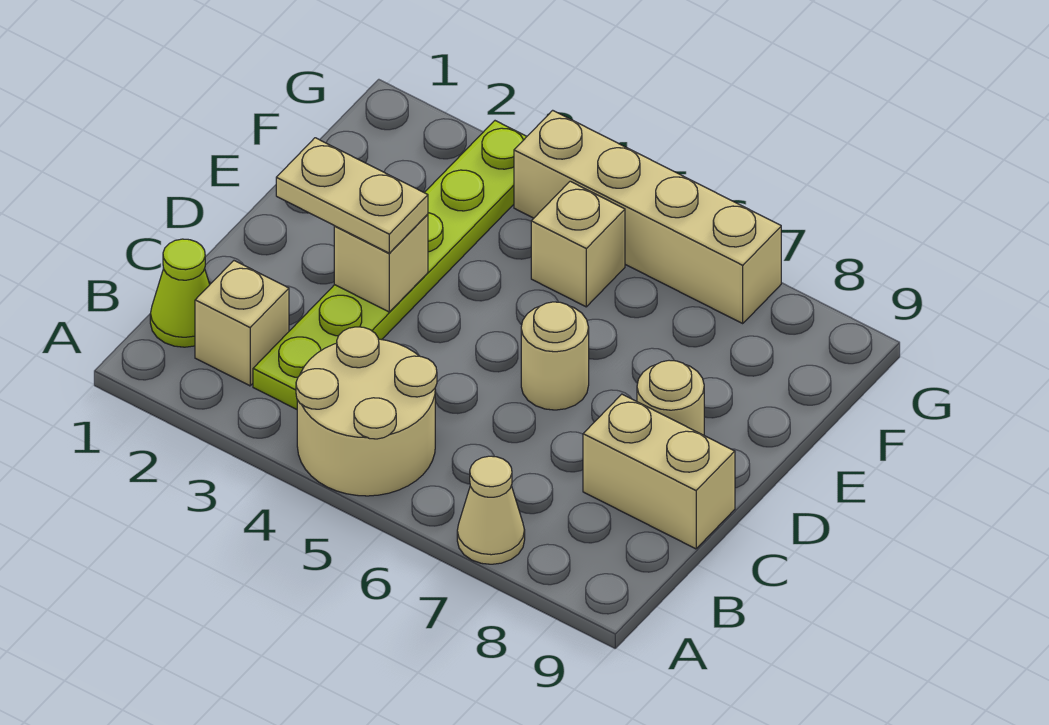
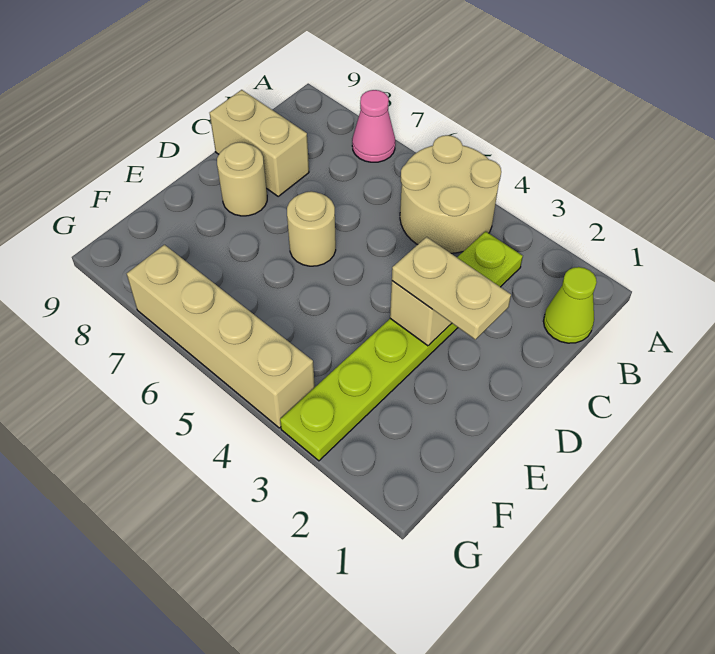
tan 1x1 cone [457,456,525,564] -> pink 1x1 cone [352,90,395,162]
tan 1x1 brick [195,261,289,386] -> none
tan 1x1 brick [531,181,625,307] -> none

